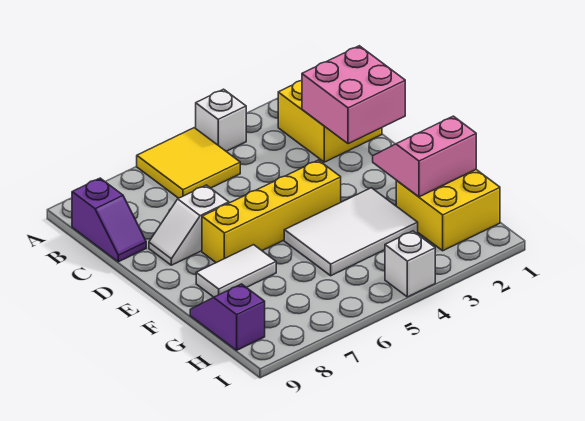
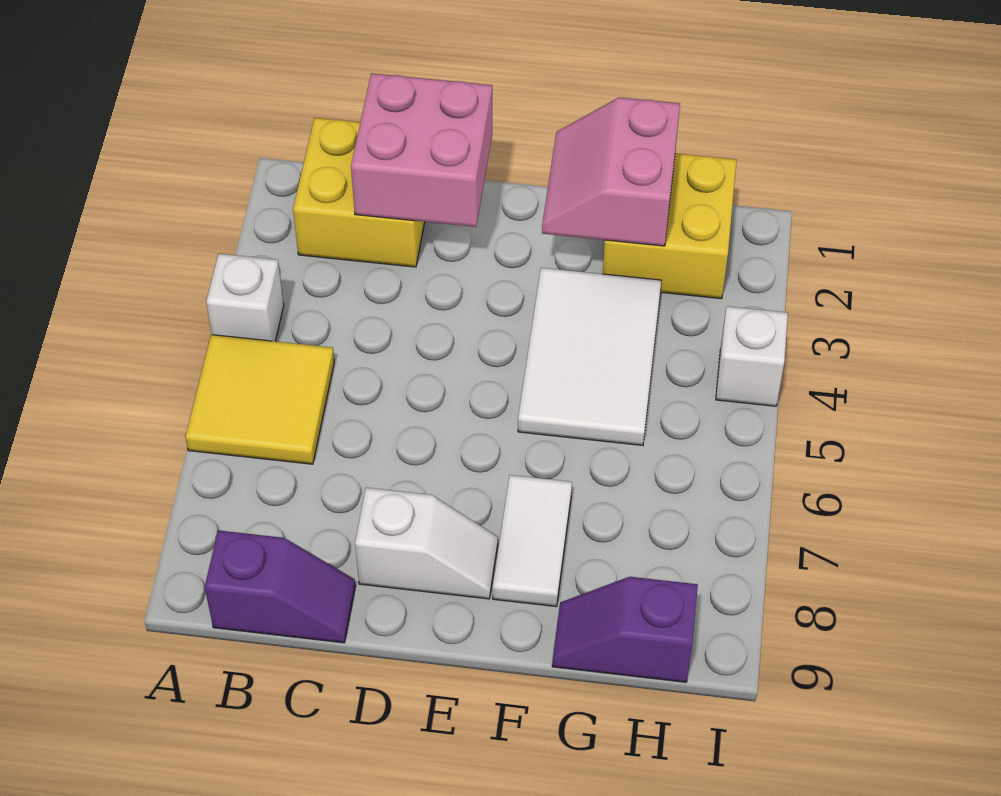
white 1x2 slope [149,185,229,265] -> white 1x2 slope turned to [355,488,498,599]
yellow 1x4 brick [202,160,341,263] -> none

